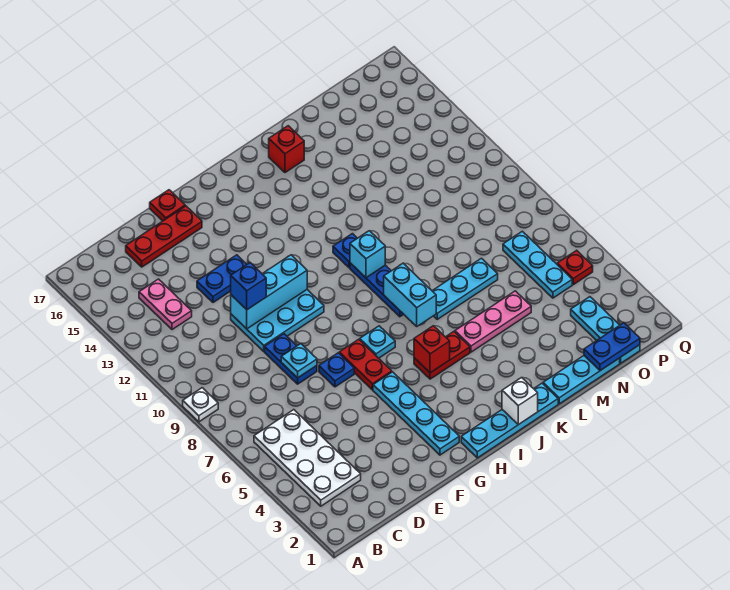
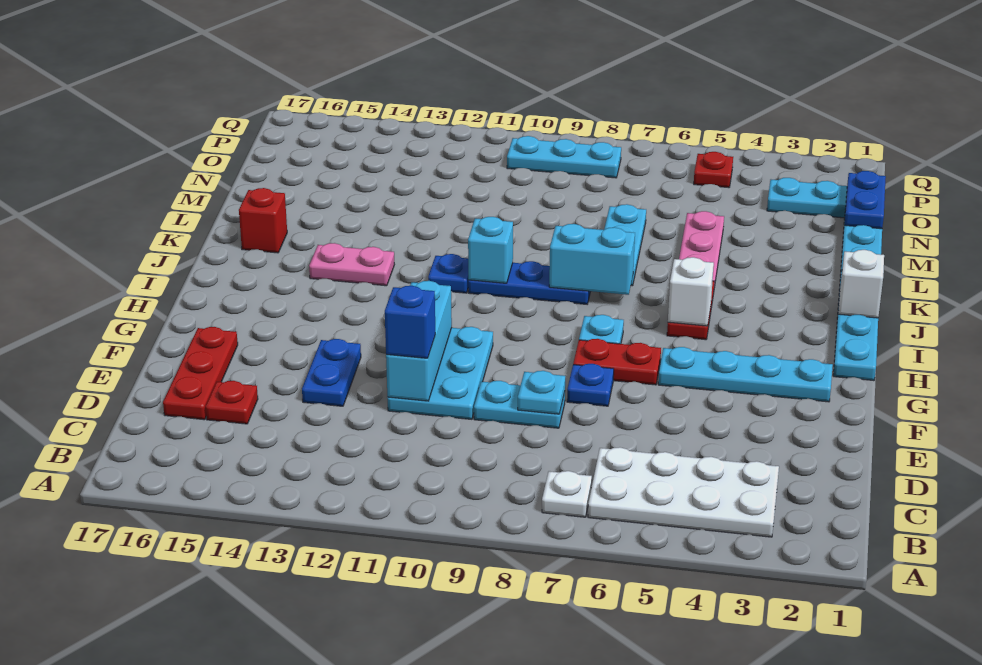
white 1x1 plate [183,388,218,422] -> white 1x1 plate moved to [542,471,592,517]
pink 1x2 plate [139,279,192,330] -> pink 1x2 plate moved to [309,243,394,286]
blue 1x2 plate [265,334,317,384] -> cyan 1x2 plate [474,381,565,428]
red 1x1 plate [150,190,185,221] -> red 1x1 plate moved to [206,381,258,424]
red 1x1 brick [414,326,450,373] -> white 1x1 brick [668,257,714,326]
cyan 1x3 plate [503,231,572,298] -> cyan 1x3 plate moved to [507,136,621,178]

